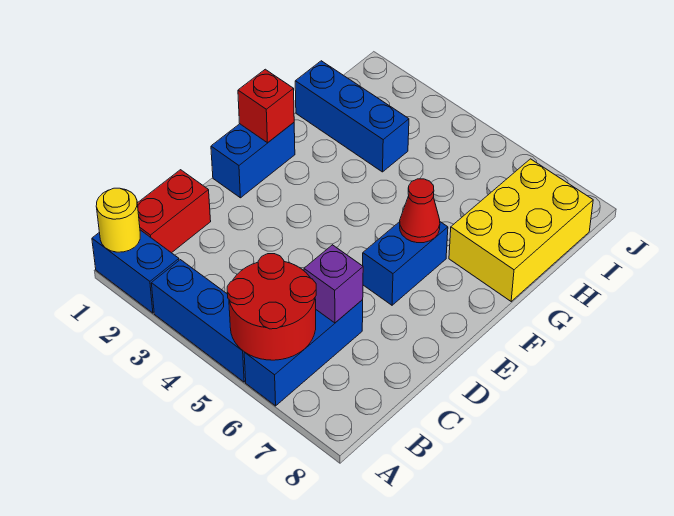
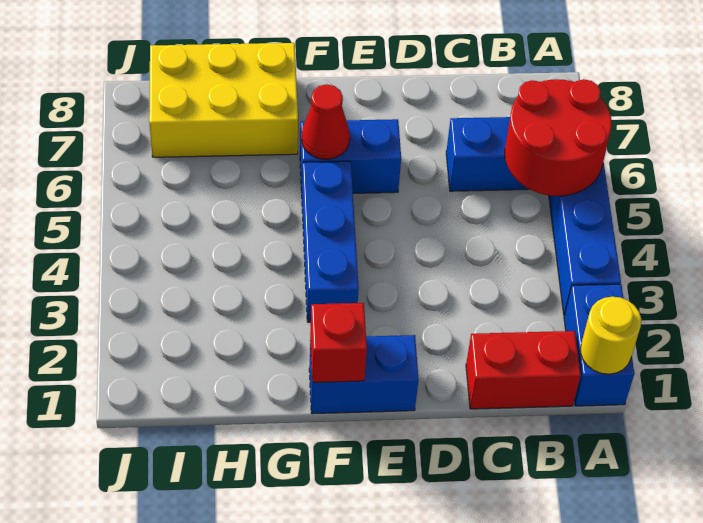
purple 1x1 brick [304,245,363,323] -> none
blue 1x3 brick [295,61,409,172] -> blue 1x3 brick moved to [302,161,359,322]

